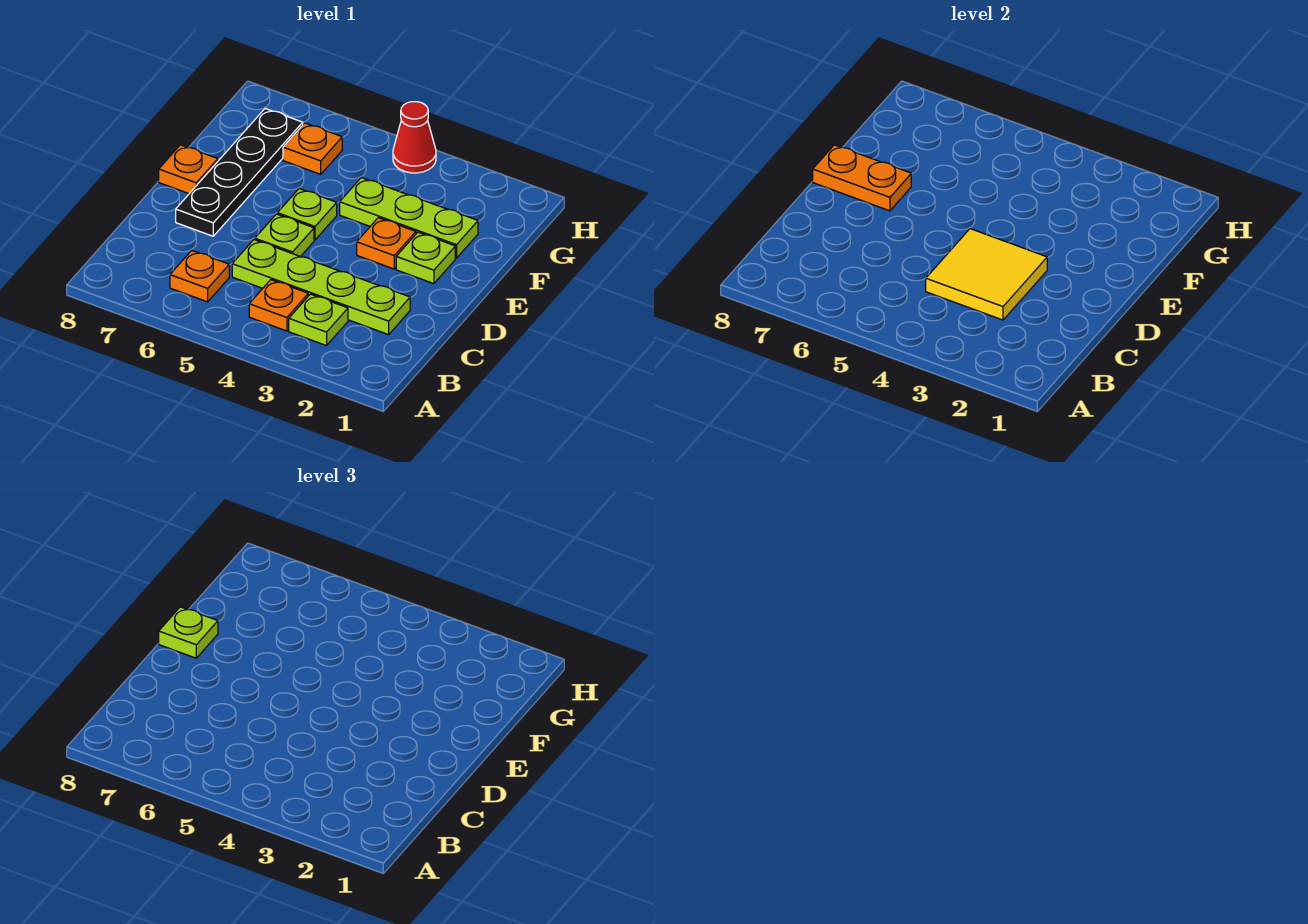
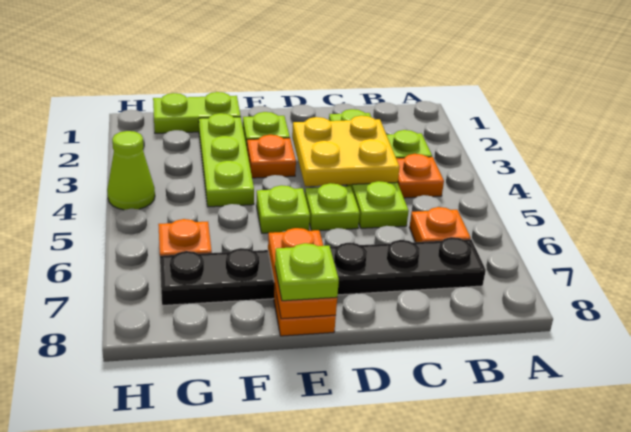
yellow 2x2 tile [926,229,1047,320] -> yellow 2x2 plate [292,116,400,186]
black 1x4 plate [176,109,303,236] -> black 1x6 plate [160,237,486,305]
none -> lime 1x2 plate [153,92,241,133]
red 1x1 cone [393,102,436,173] -> lime 1x1 cone [107,131,155,210]

